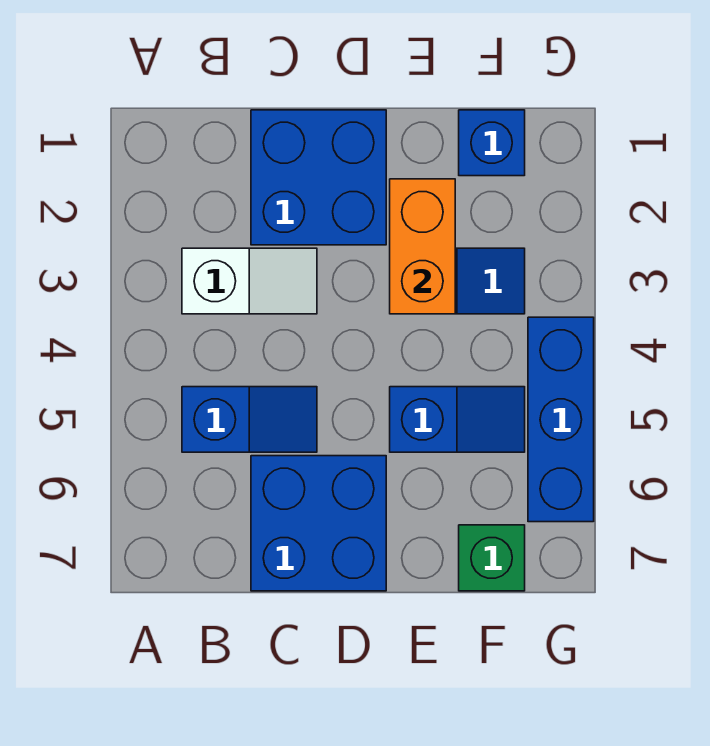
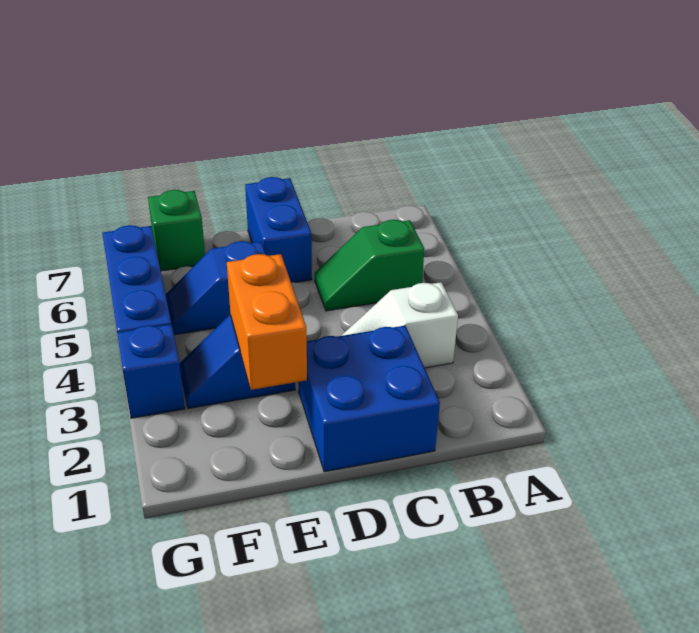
blue 1x2 slope [182,387,317,452] -> green 1x2 slope [315,220,424,311]
blue 2x2 brick [251,456,386,591] -> blue 1x2 brick [245,177,312,283]
blue 1x1 brick [459,110,525,176] -> blue 1x1 brick moved to [117,324,185,418]

